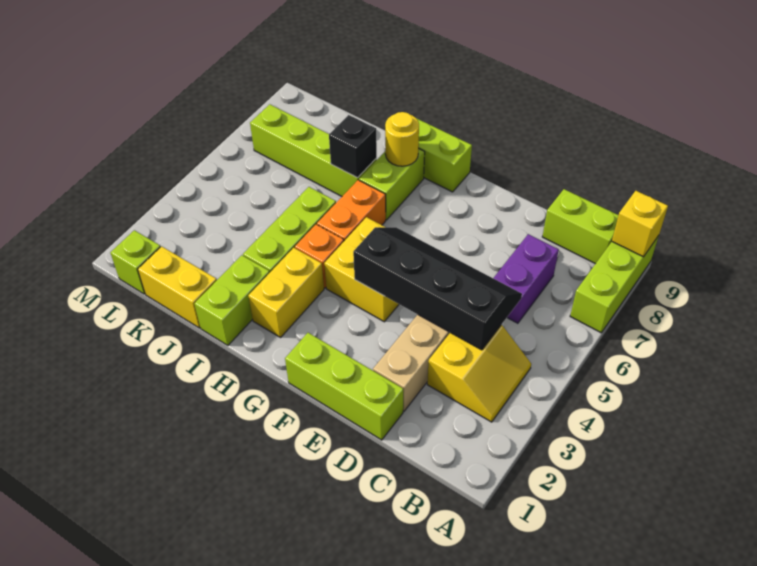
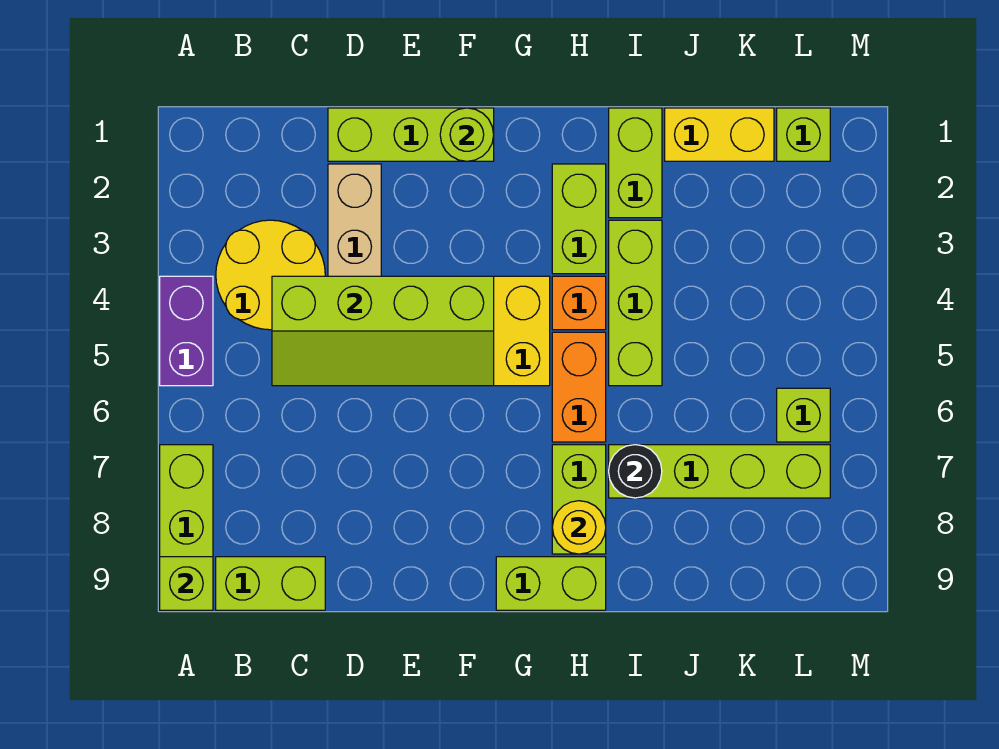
yellow 1x1 brick [612,191,668,257] -> lime 1x1 brick [160,557,213,610]
yellow 2x2 slope [427,325,531,422] -> yellow 2x2 round brick [216,220,325,330]
black 2x4 slope [353,227,522,350] -> lime 2x4 slope [272,276,494,386]
purple 1x2 brick [493,234,559,323] -> purple 1x2 brick moved to [160,276,213,386]
none -> lime 1x1 round brick [440,108,494,161]
yellow 1x2 brick [248,248,324,337] -> lime 1x2 brick [552,164,606,274]
black 1x1 brick [329,115,377,178] -> black 1x1 round brick [609,445,662,498]
none -> lime 1x1 brick [777,388,830,442]

